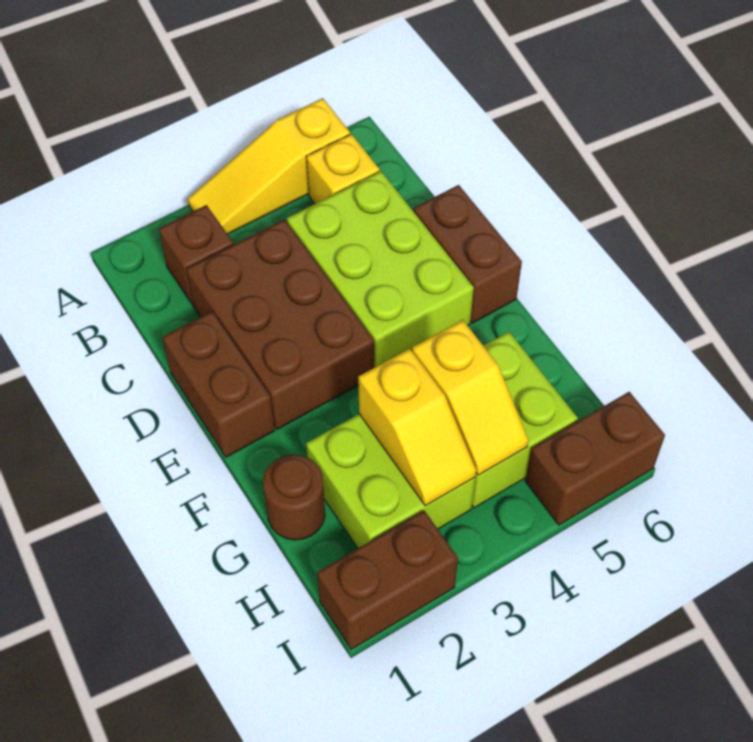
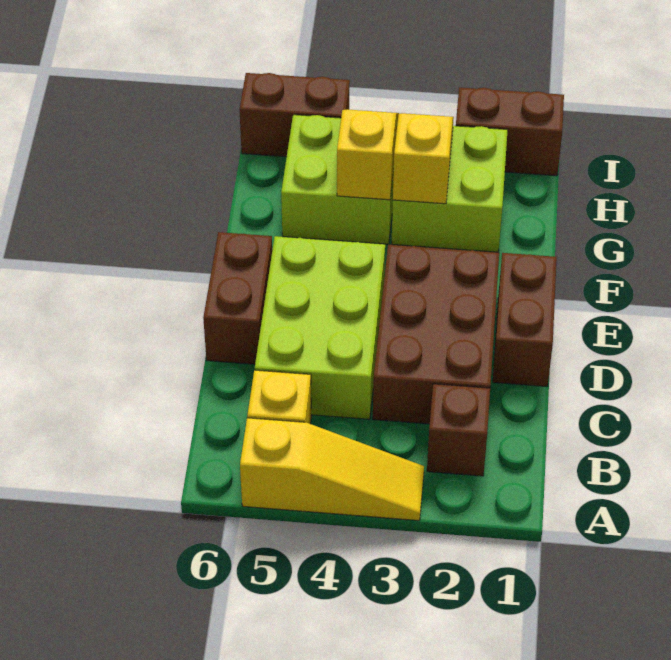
brown 1x1 round brick [263,455,325,540] -> none

